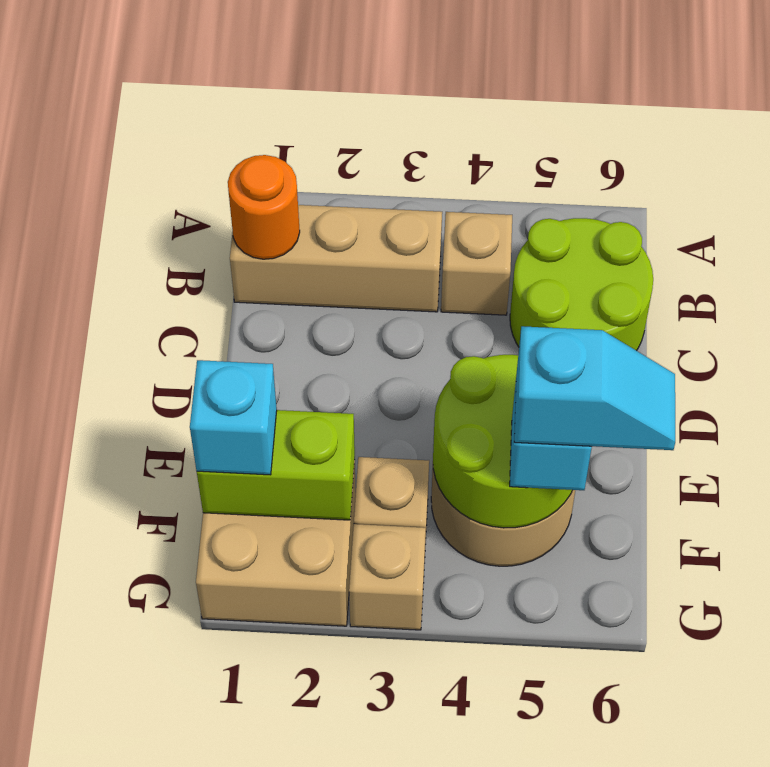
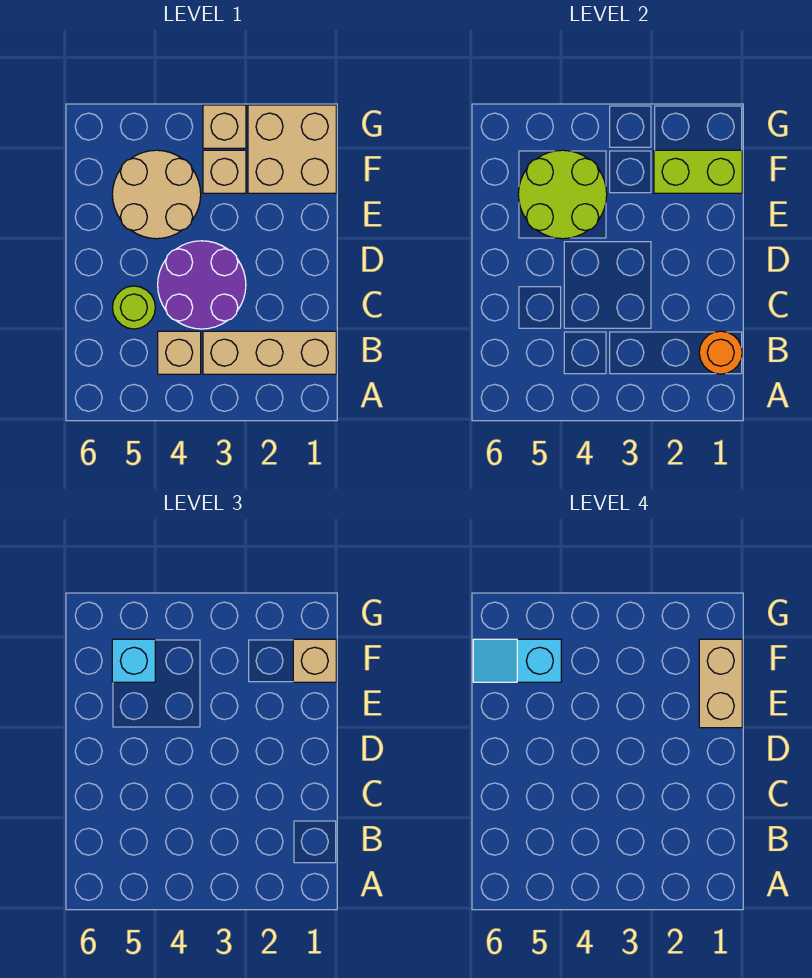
lime 2x2 round brick [510,218,653,351] -> lime 1x1 round brick [112,286,155,329]
none -> purple 2x2 round brick [158,241,246,329]
none -> tan 1x2 brick [699,639,742,728]
cyan 1x1 brick [190,360,277,475] -> tan 1x1 brick [293,639,336,682]

